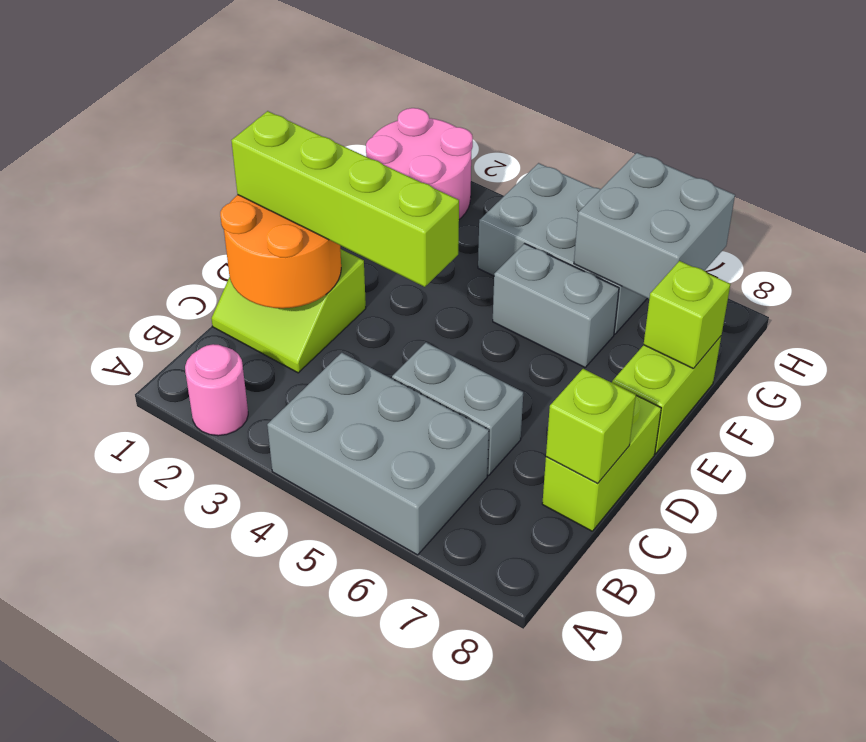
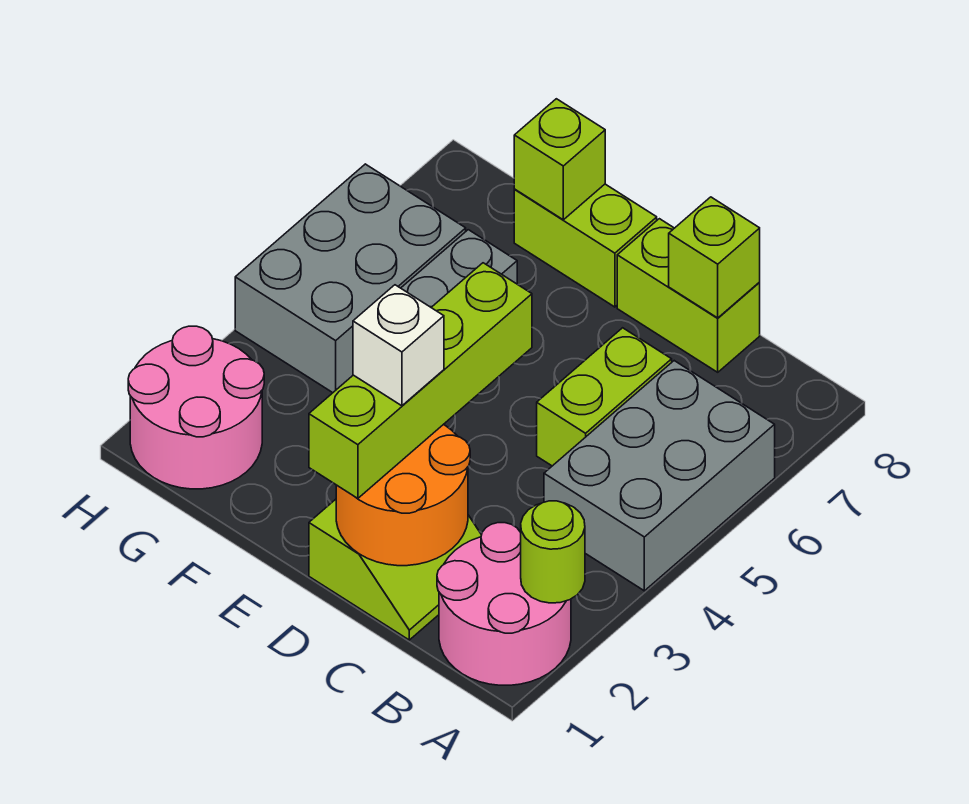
pink 1x1 round brick [185,344,248,436] -> pink 2x2 round brick [437,523,571,685]
none -> lime 1x1 round brick [521,501,585,603]
grey 1x2 brick [392,343,523,475] -> lime 1x2 brick [537,328,672,466]
none -> white 1x1 brick [353,285,444,406]
grey 2x2 brick [574,153,735,299] -> none

